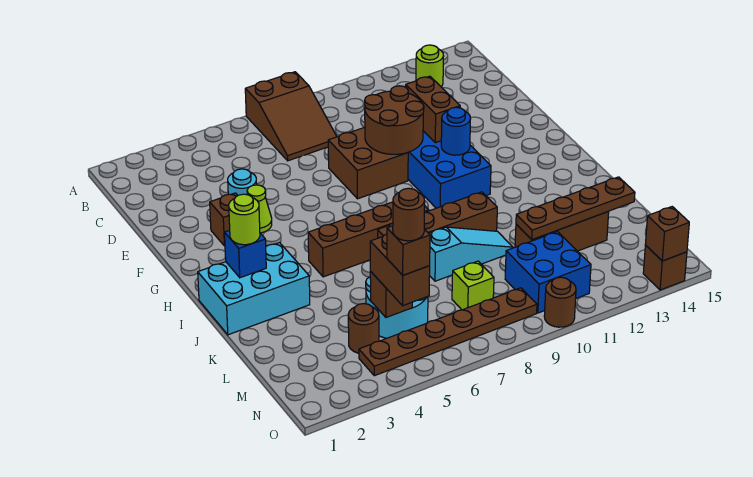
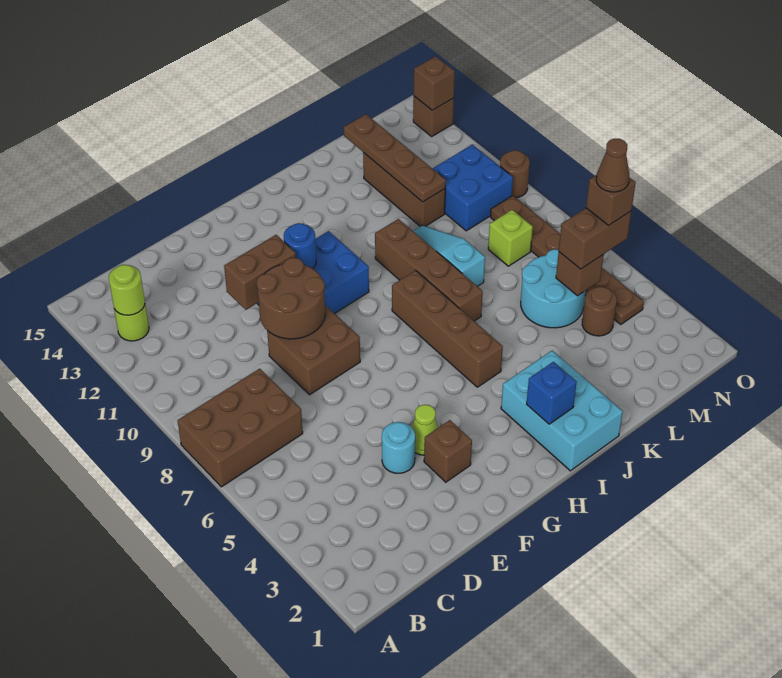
brown 2x3 slope [245,72,337,161] -> brown 2x3 brick [178,369,303,487]
lime 1x1 round brick [229,194,260,245] -> lime 1x1 round brick moved to [109,265,145,315]
brown 1x1 round brick [393,188,425,241] -> brown 1x1 cone [596,139,629,192]

